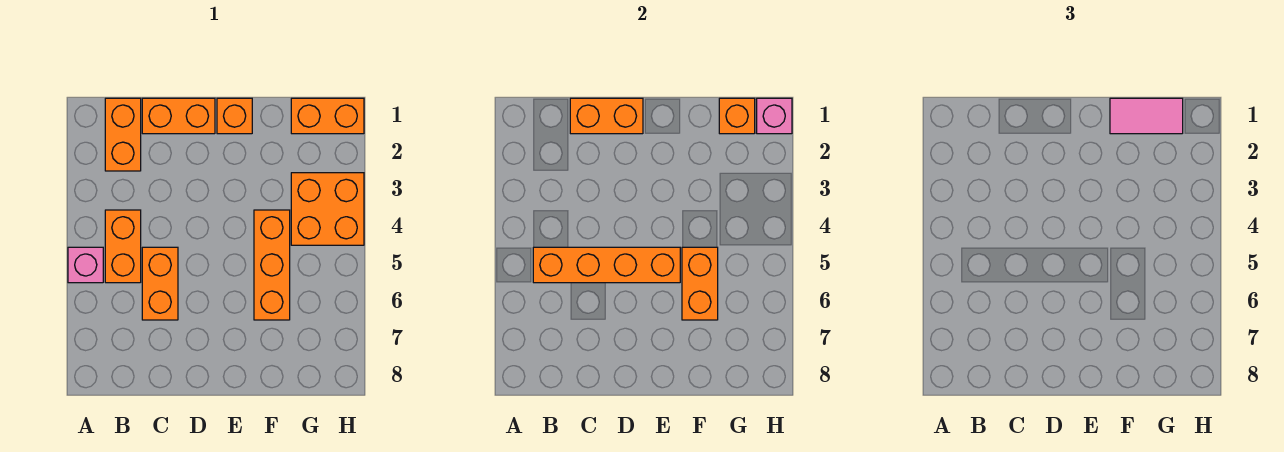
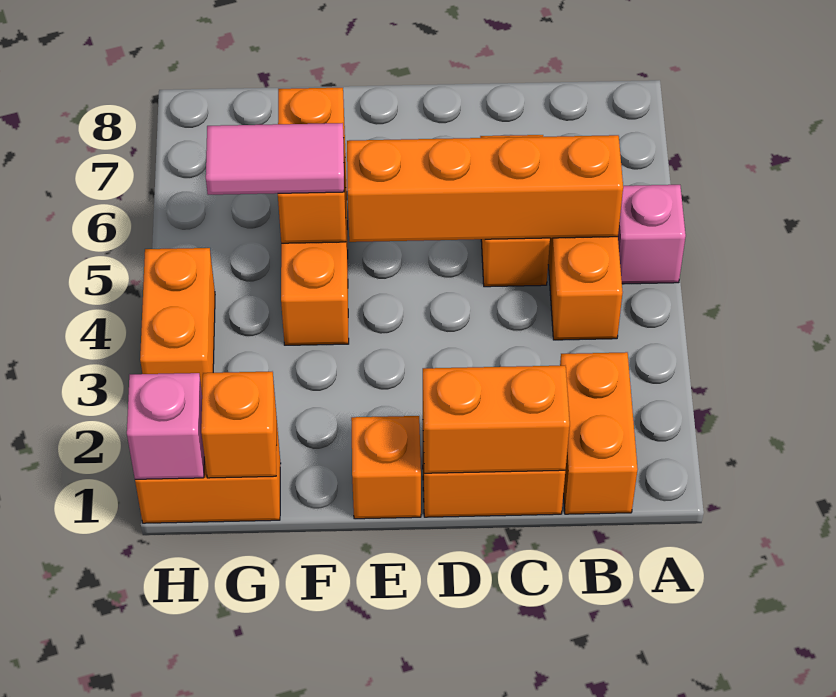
pink 1x2 tile [1110,98,1183,134] -> pink 1x2 tile moved to [206,123,344,195]
orange 2x2 brick [291,173,364,245] -> orange 1x2 brick [140,248,215,390]

